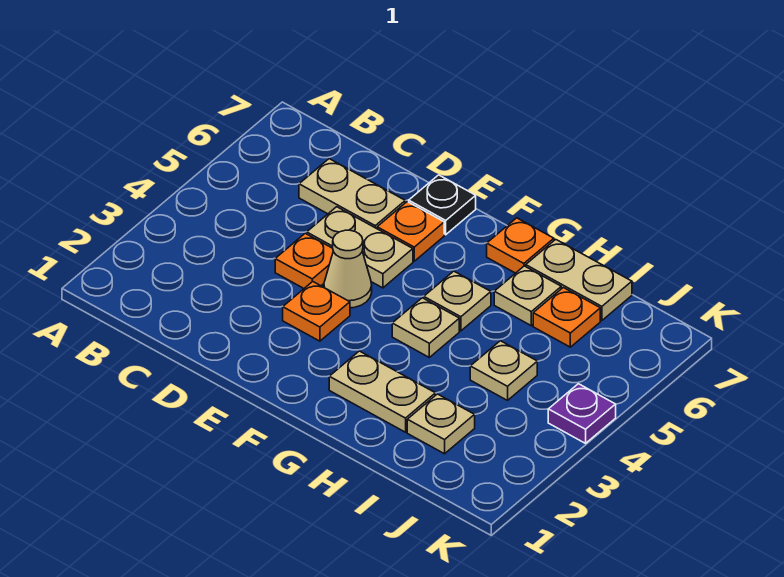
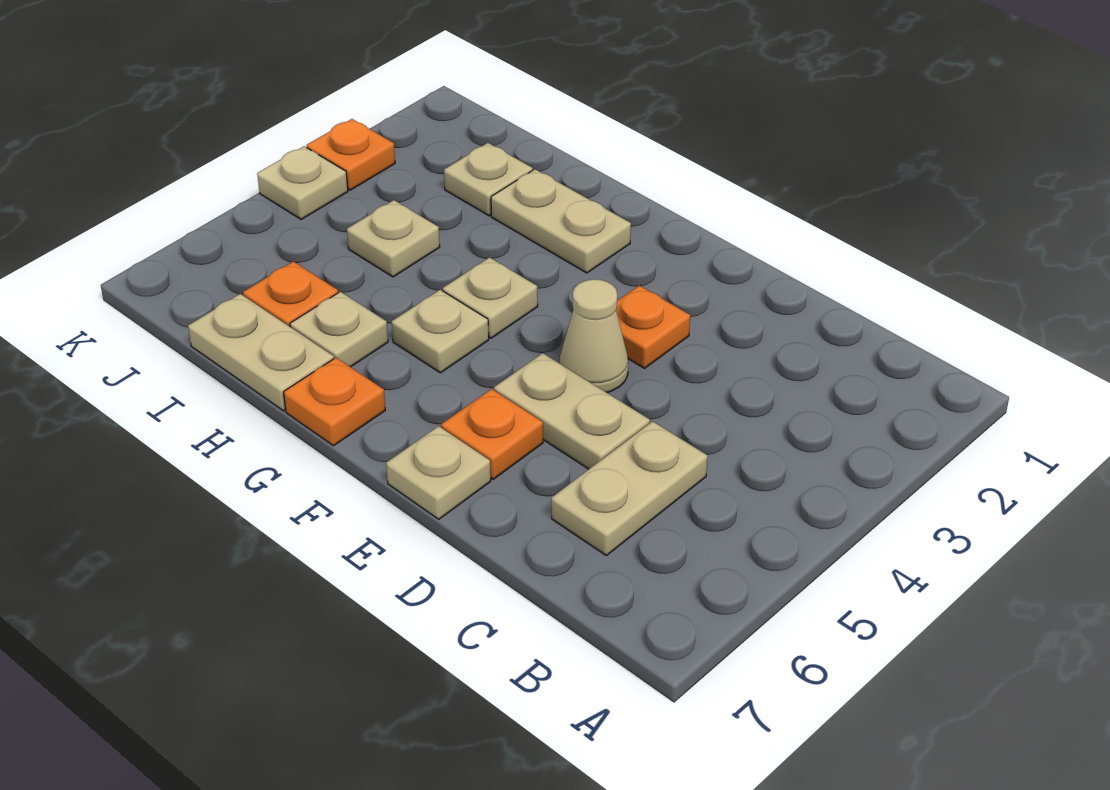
tan 1x2 plate [299,159,405,229] -> tan 1x2 plate turned to [551,421,708,556]
orange 1x1 plate [275,233,333,288] -> orange 1x1 plate moved to [307,119,395,190]
black 1x1 plate [409,175,476,235] -> tan 1x1 plate [386,426,491,519]
purple 1x1 plate [548,384,616,443] -> tan 1x1 plate [257,146,348,219]

